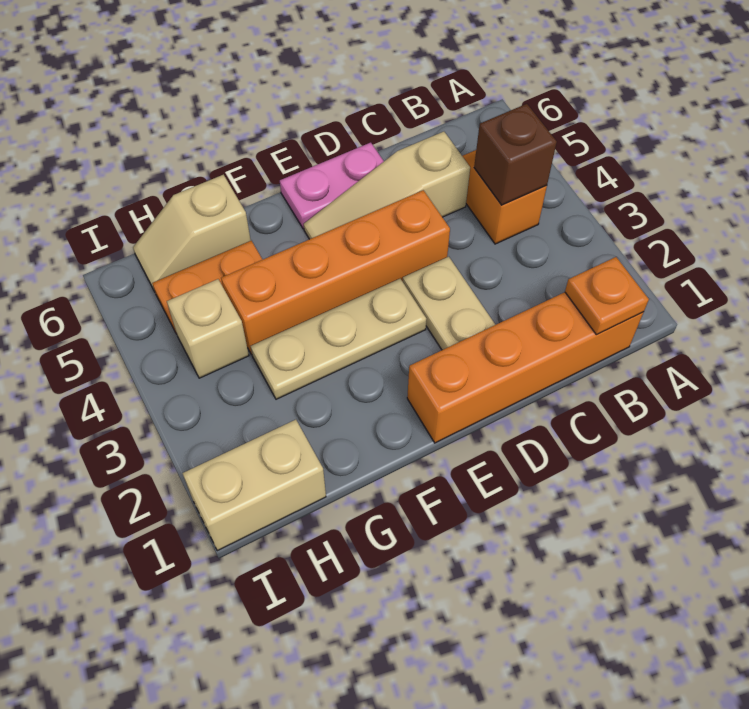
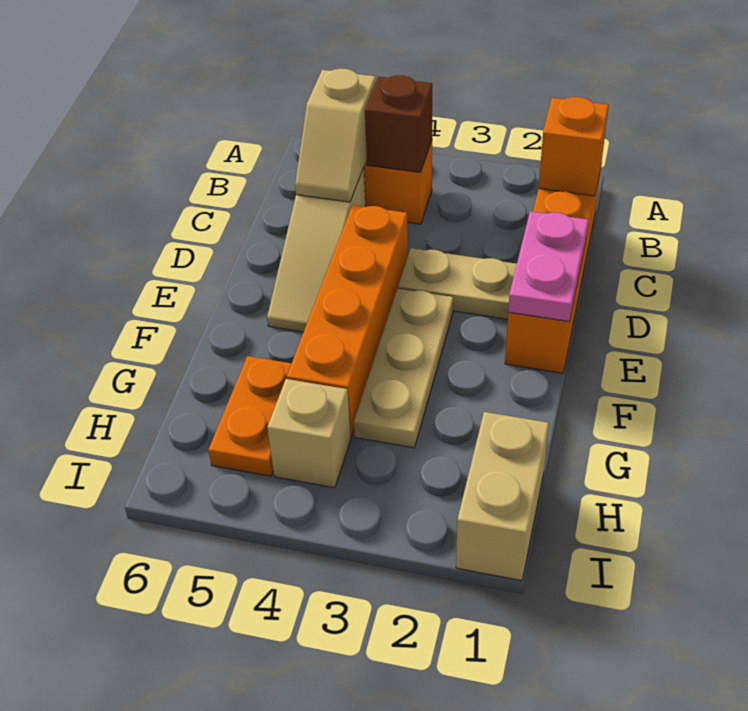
orange 1x1 plate [565,257,649,335] -> orange 1x1 brick [539,97,609,196]
pink 1x2 plate [280,143,384,229] -> pink 1x2 plate moved to [508,211,588,321]
tan 1x2 slope [133,175,251,290] -> tan 1x2 slope moved to [295,69,376,202]

